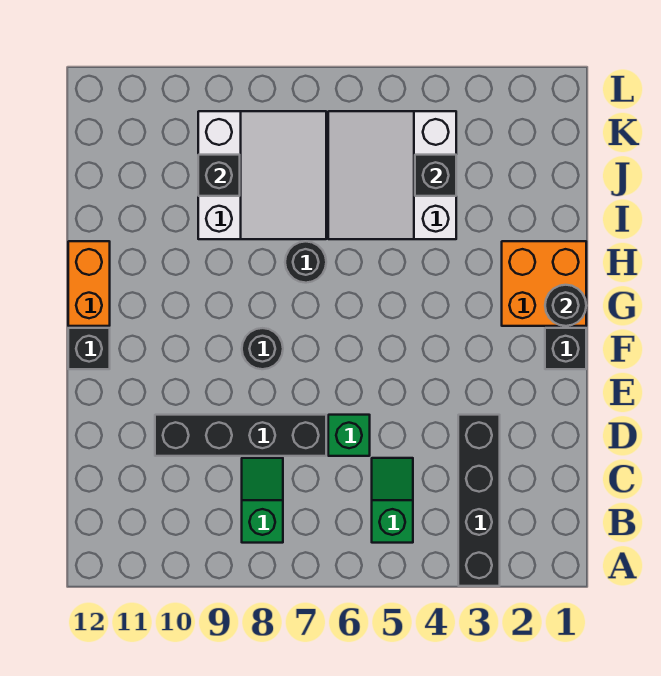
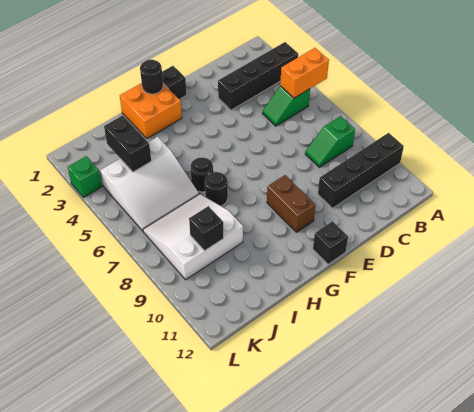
green 1x1 brick [328,415,370,456] -> green 1x1 brick moved to [68,156,102,197]
black 1x4 brick [155,415,326,456] -> black 1x4 brick turned to [318,133,404,208]
black 1x1 round brick [242,328,283,369] -> black 1x1 round brick moved to [191,157,213,192]
none -> brown 1x2 brick [267,175,315,232]
orange 1x2 brick [68,241,110,326] -> orange 1x2 brick moved to [280,48,329,98]
black 1x1 brick [415,155,456,196] -> black 1x2 brick [104,115,151,172]

